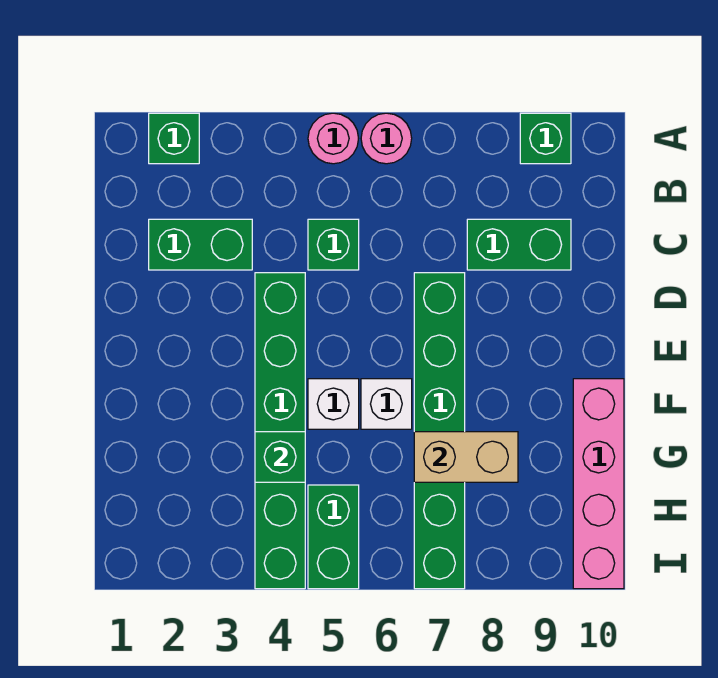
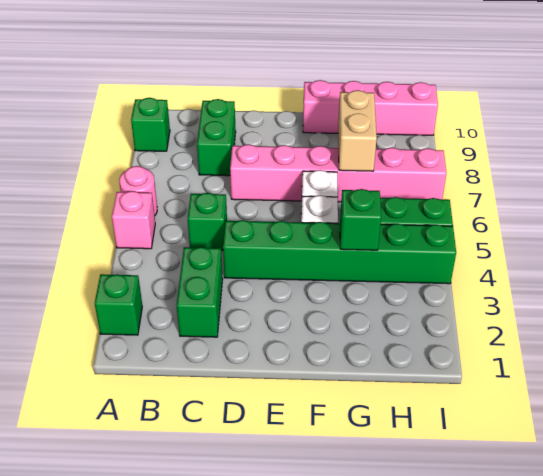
pink 1x1 round brick [308,113,358,164] -> pink 1x1 brick [112,191,155,249]
green 1x6 brick [414,273,465,589] -> pink 1x6 brick [230,144,446,202]

